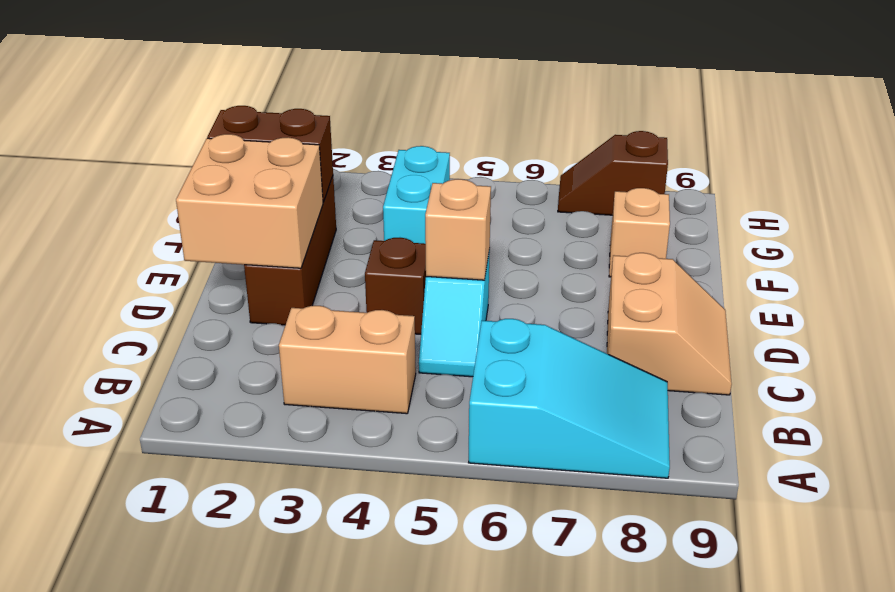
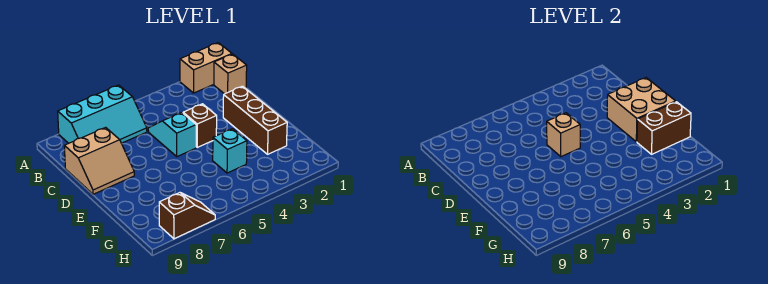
cyan 2x3 slope [469,319,670,478] -> cyan 2x3 slope turned to [58,85,147,143]
tan 1x2 brick [279,306,416,414] -> tan 1x2 brick moved to [180,43,232,93]
tan 2x2 slope [607,253,732,395] -> tan 2x2 slope turned to [64,127,134,194]
cyan 1x2 brick [383,146,450,244] -> cyan 1x1 brick [213,129,247,173]
tan 1x1 brick [609,188,670,277] -> tan 1x1 brick moved to [214,54,247,94]

